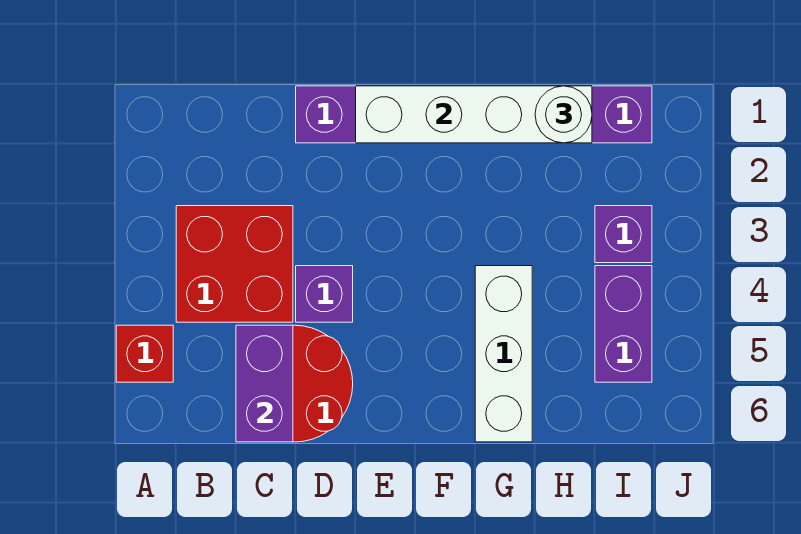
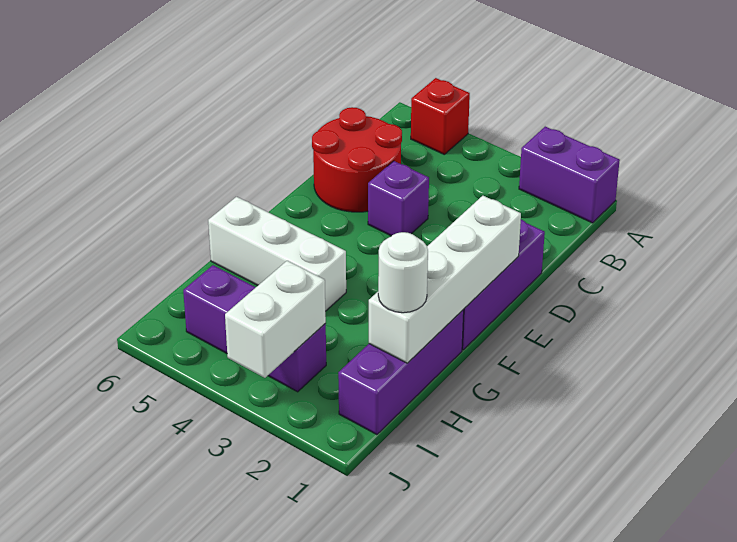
red 2x2 brick [176,206,293,322] -> none
purple 1x2 brick [236,325,293,442] -> purple 1x2 brick moved to [519,127,620,223]
none -> white 1x2 brick [225,261,326,378]

